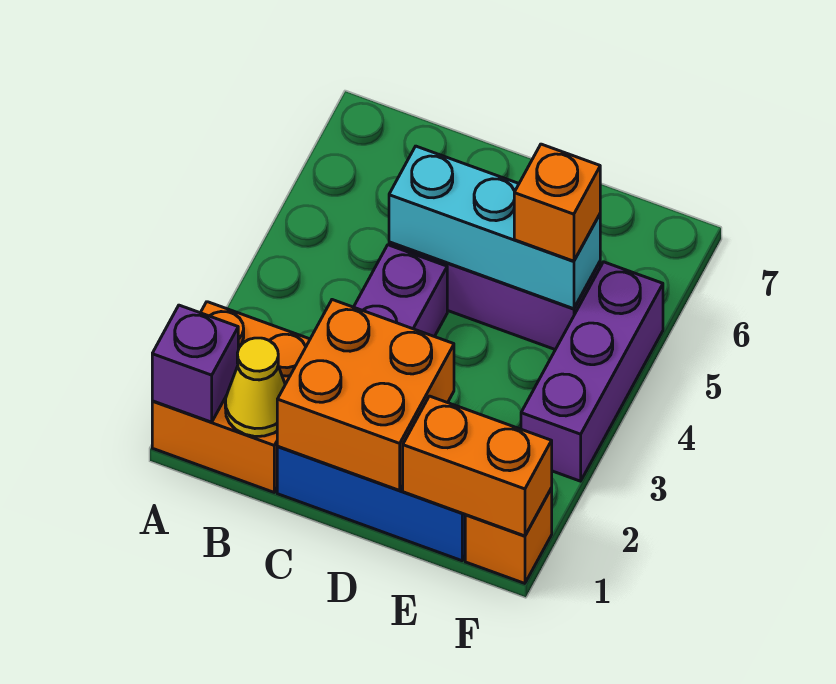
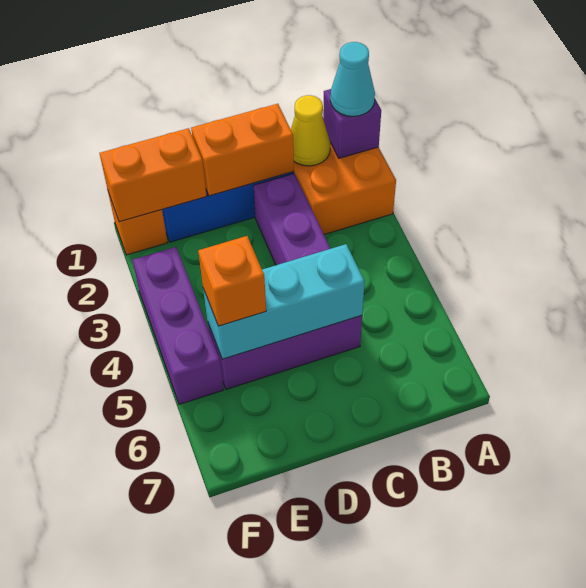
none -> cyan 1x1 cone [330,42,375,116]
orange 2x2 brick [277,300,454,490] -> orange 1x2 brick [191,104,294,196]

